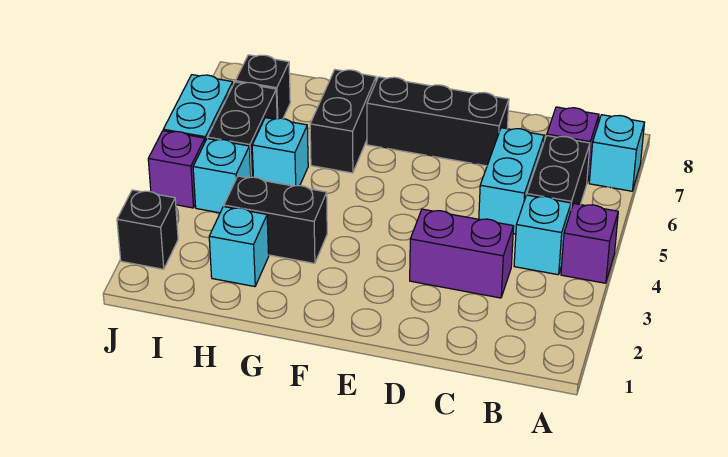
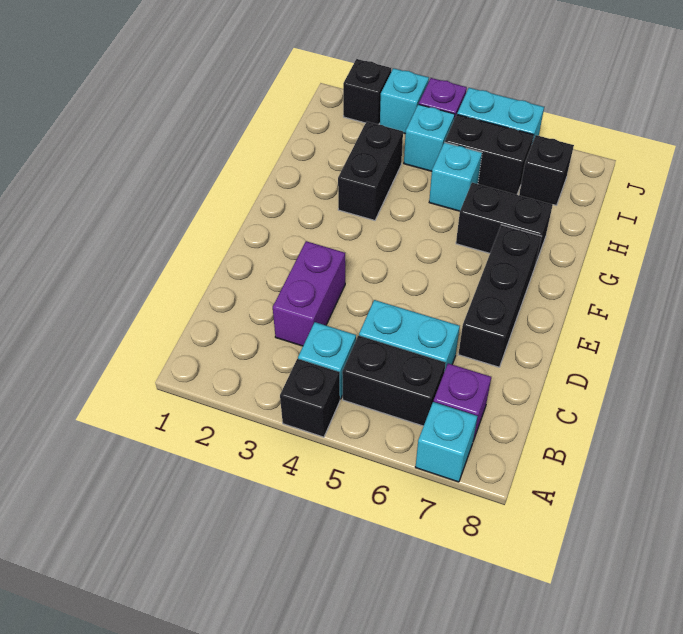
purple 1x1 brick [561,204,618,283] -> black 1x1 brick [280,359,340,437]
cyan 1x1 brick [209,207,269,287] -> cyan 1x1 brick moved to [380,68,429,134]

